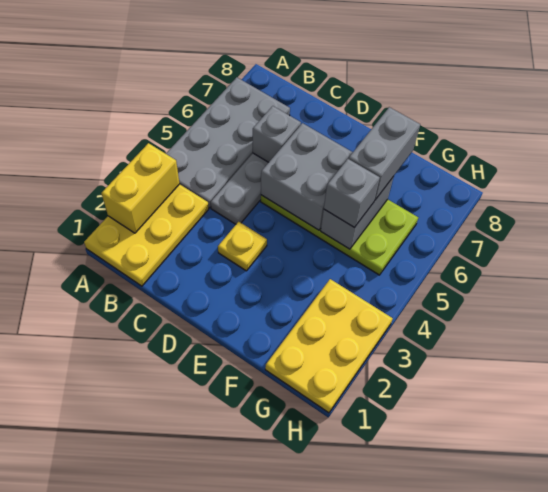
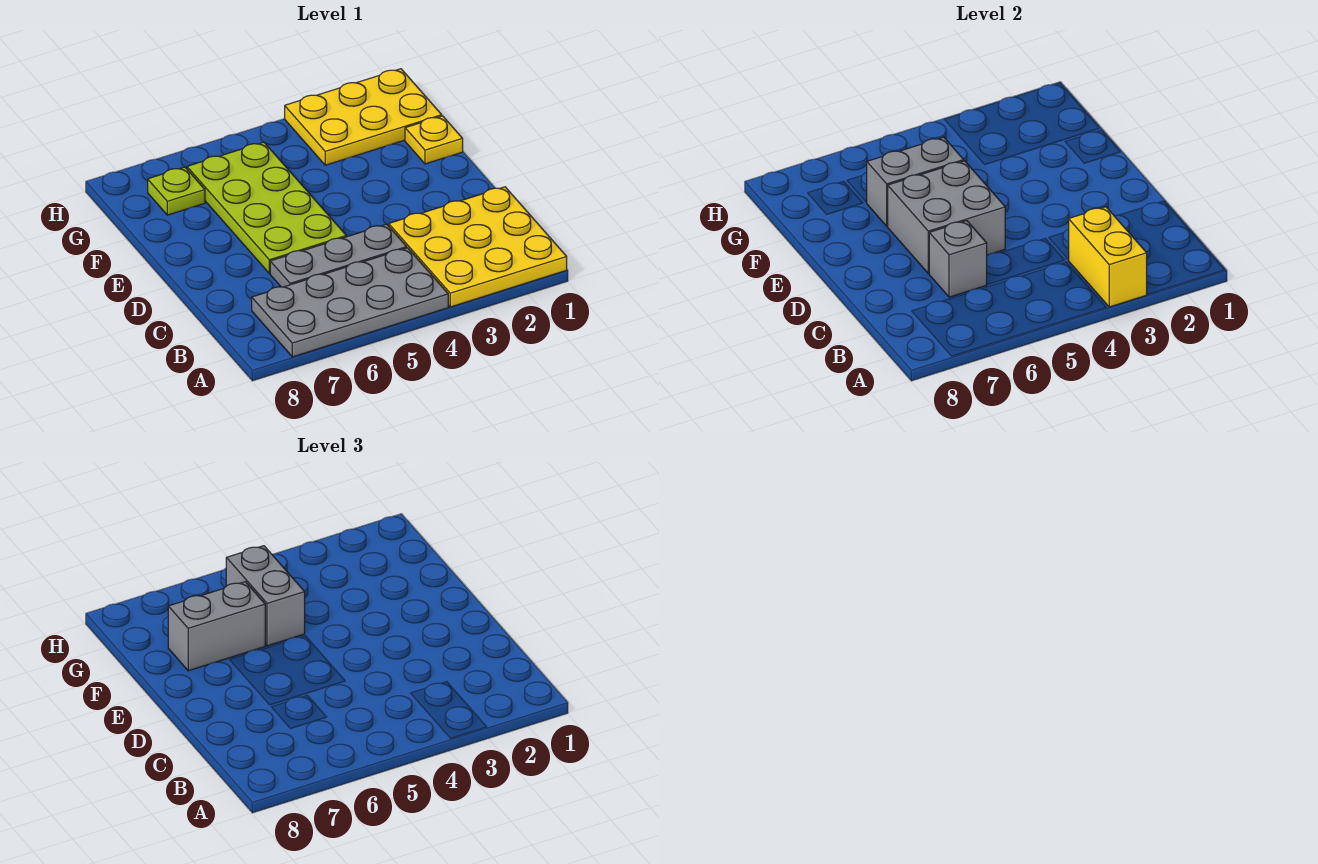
yellow 2x3 plate [84,184,209,286] -> yellow 3x3 plate [389,187,567,307]
yellow 1x2 brick [101,143,179,233] -> yellow 1x2 brick turned to [1069,207,1147,307]
yellow 1x1 plate [218,222,267,271] -> yellow 1x1 plate moved to [405,116,463,164]
grey 1x1 brick [324,159,380,227] -> grey 1x2 brick [226,546,305,646]
none -> lime 1x1 plate [148,167,205,215]

